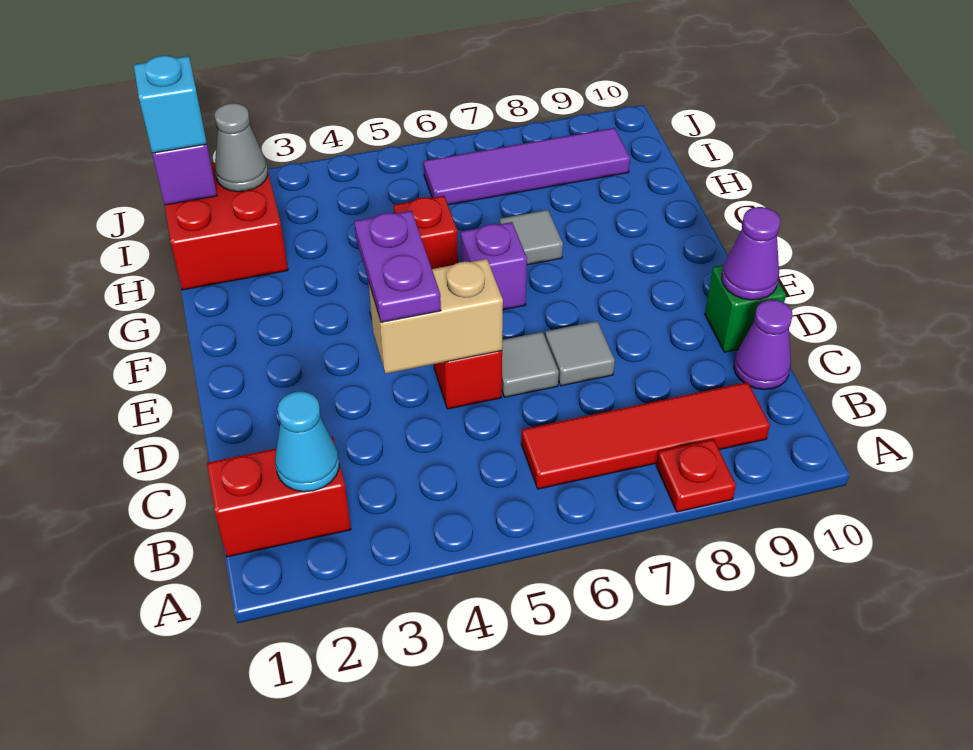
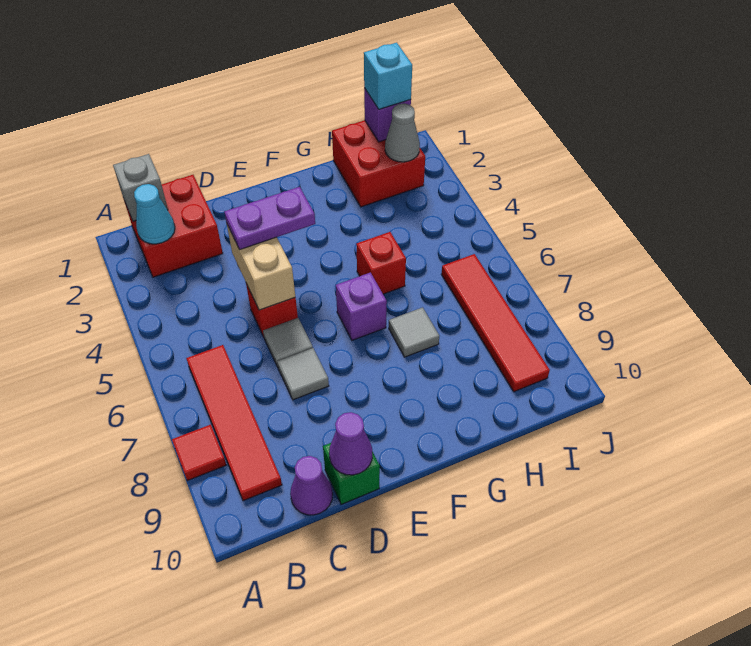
red 1x1 plate [656,439,736,512] -> red 1x1 tile [172,425,226,481]
red 1x2 brick [207,437,351,557] -> red 2x2 brick [124,175,223,277]
none -> grey 1x1 brick [113,154,168,221]
purple 1x4 tile [424,128,630,205] -> red 1x4 tile [441,254,550,392]

